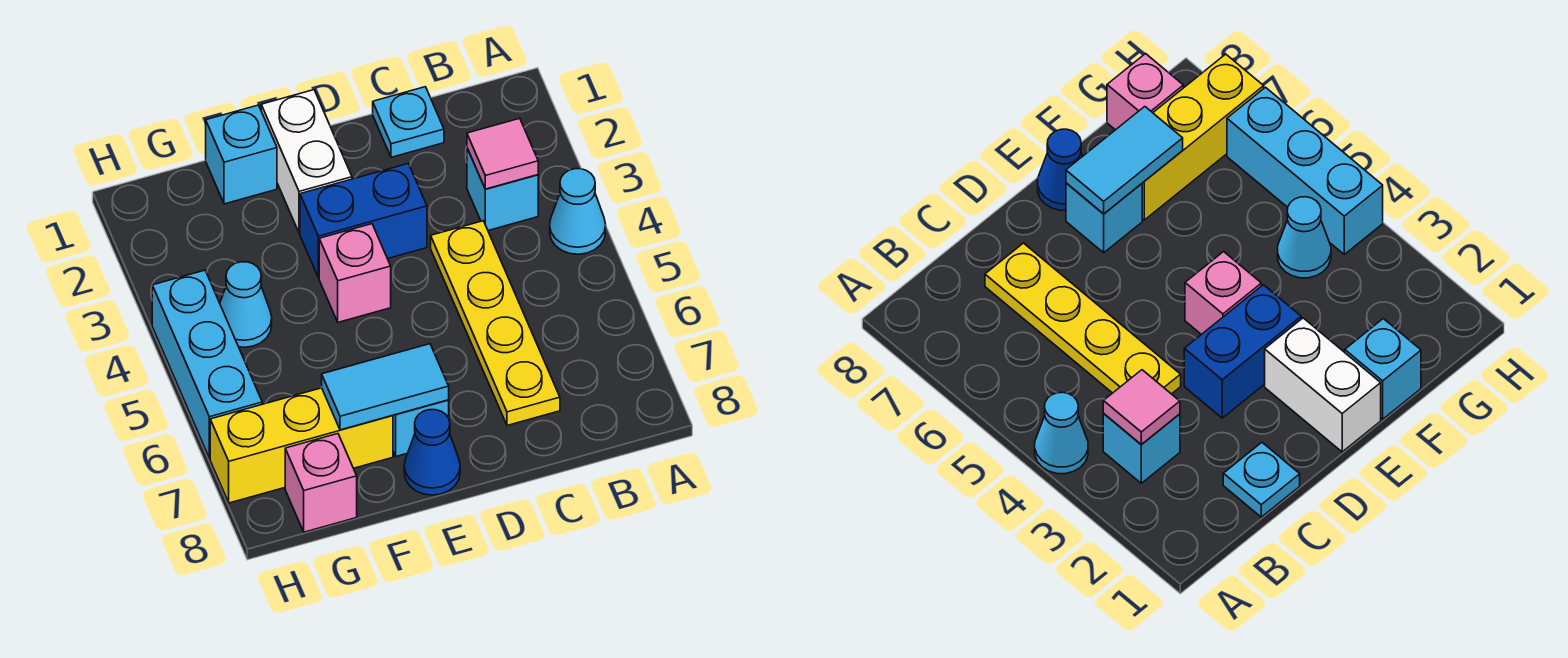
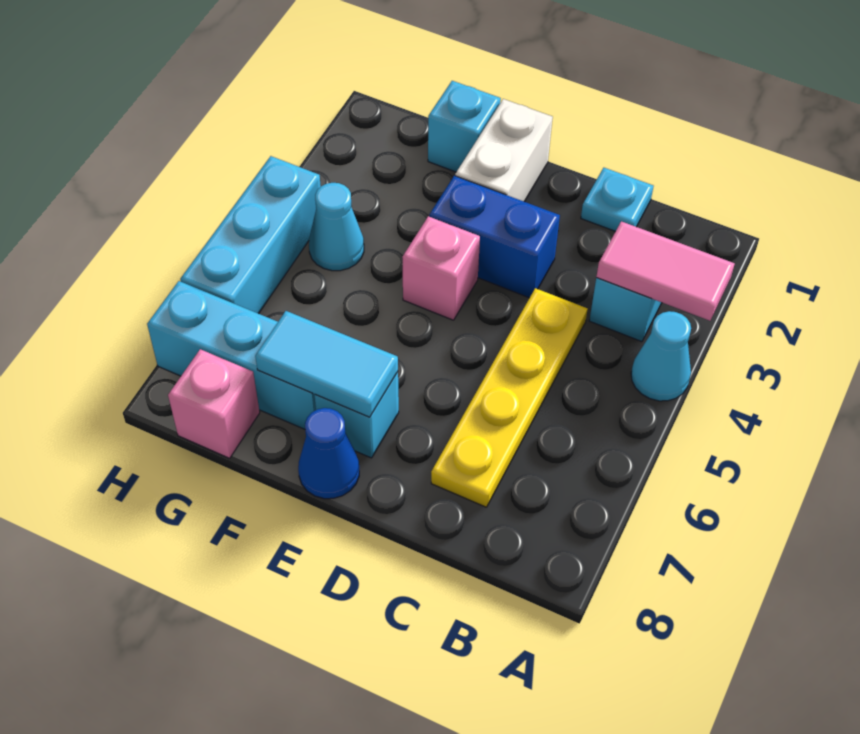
pink 1x1 tile [467,118,538,189] -> pink 1x2 tile [596,221,735,321]
yellow 1x3 brick [210,388,393,503] -> cyan 1x3 brick [147,281,316,429]

